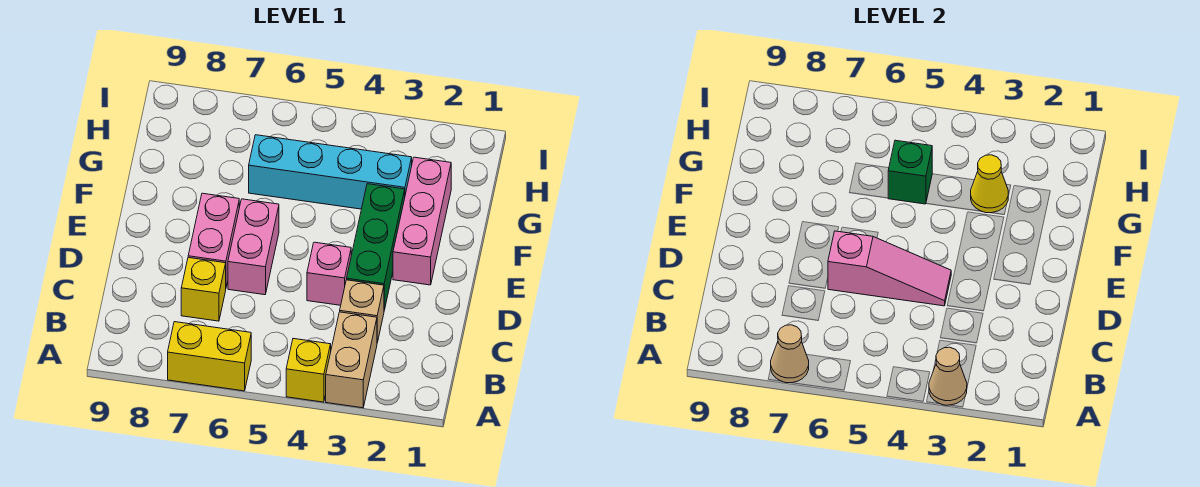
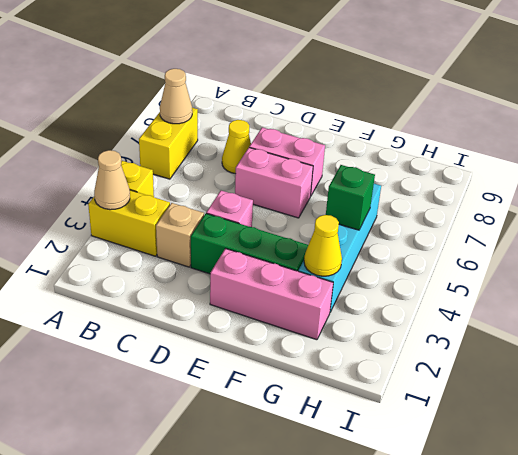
tan 1x2 brick [326,312,377,408] -> yellow 1x2 brick [88,190,170,256]
yellow 1x1 brick [181,258,226,321] -> yellow 1x1 cone [222,120,251,174]
pink 1x3 slope [828,231,951,306] -> none

